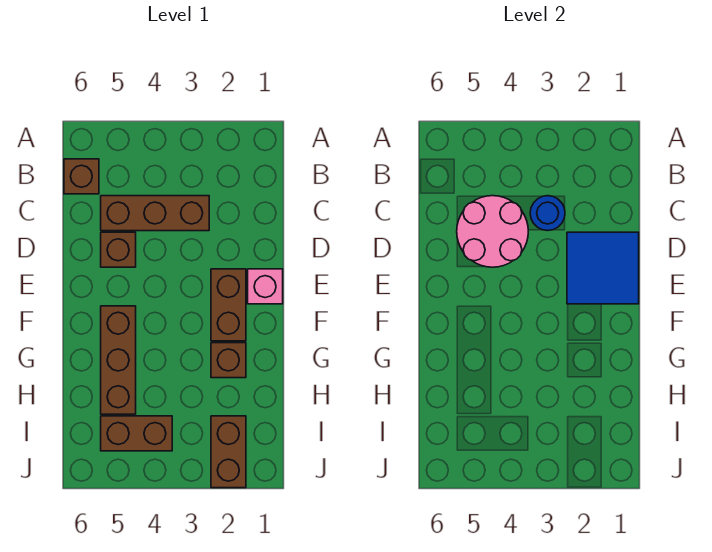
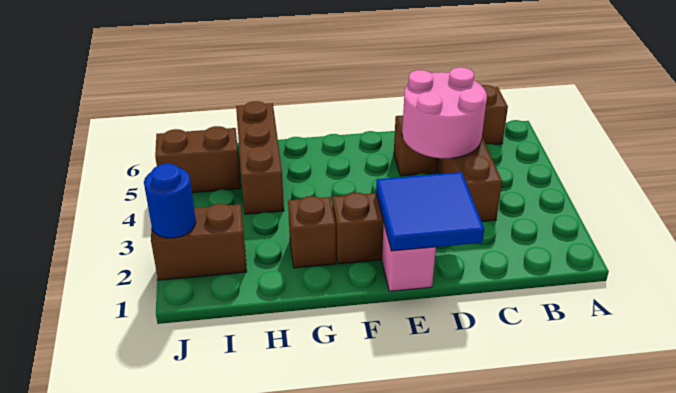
blue 1x1 round brick [530,196,565,231] -> blue 1x1 round brick moved to [144,164,196,238]
brown 1x3 brick [101,306,136,414] -> brown 1x3 brick turned to [236,101,284,214]
brown 1x2 brick [101,416,172,451] -> brown 1x2 brick turned to [155,126,241,193]

